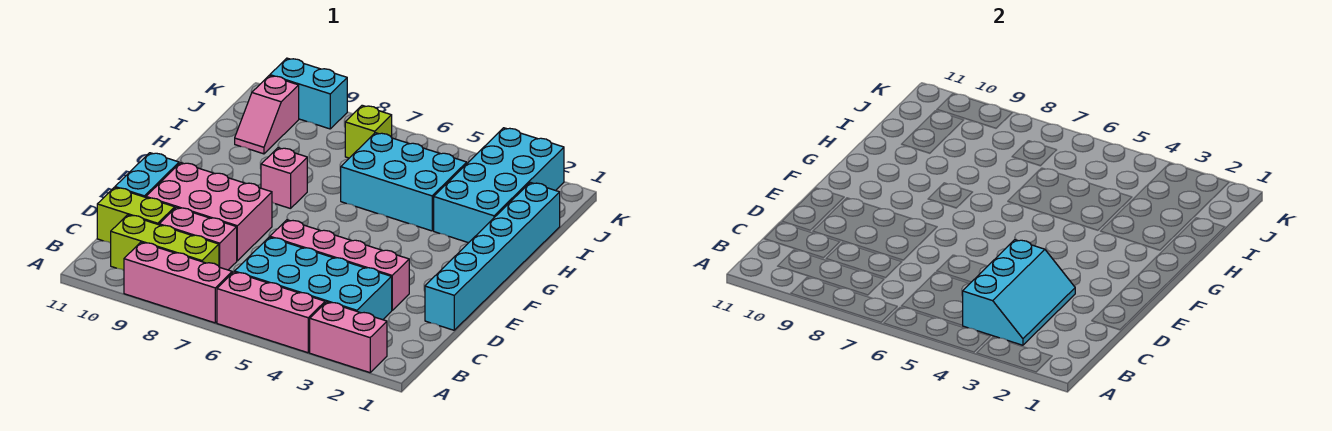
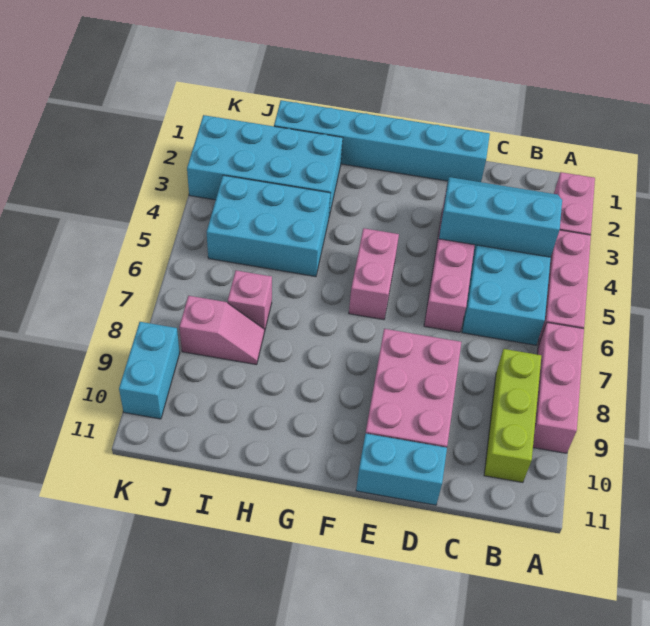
pink 1x2 brick [159,207,237,270] -> pink 1x2 brick moved to [349,228,399,320]
lime 1x2 brick [97,187,175,243] -> none
pink 1x1 brick [261,148,307,209] -> pink 1x1 brick moved to [228,270,272,332]
cyan 2x3 brick [341,133,467,231] -> cyan 2x3 brick turned to [207,175,330,277]
pink 1x2 slope [235,76,299,154] -> pink 1x2 slope moved to [179,296,264,365]
lime 1x1 brick [345,105,392,158] -> none

